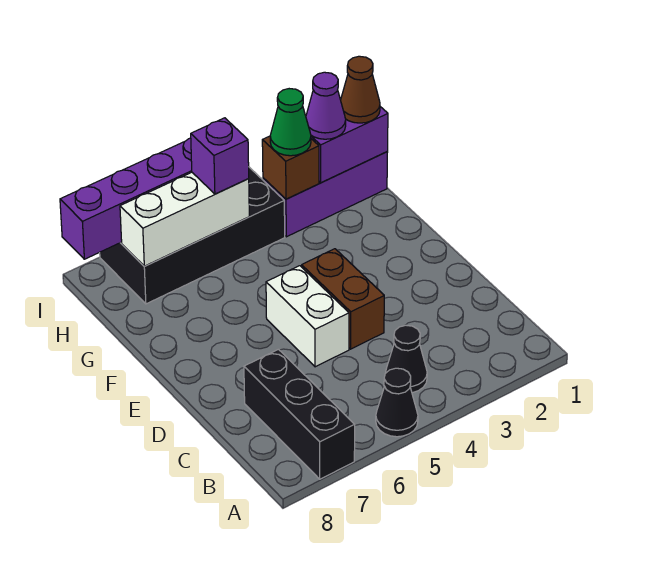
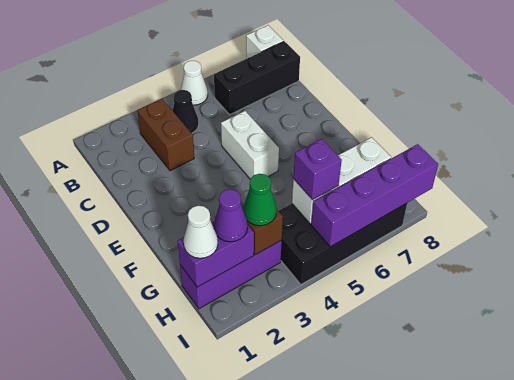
black 1x1 cone [376,368,418,437] -> white 1x1 cone [181,61,208,105]
black 1x3 brick [244,349,355,479] -> black 1x3 brick turned to [214,41,300,115]
none -> white 1x1 brick [246,25,284,59]
brown 1x2 brick [302,249,384,349] -> brown 1x2 brick moved to [137,99,194,171]
brown 1x1 cone [341,56,380,123] -> white 1x1 cone [184,206,218,258]

